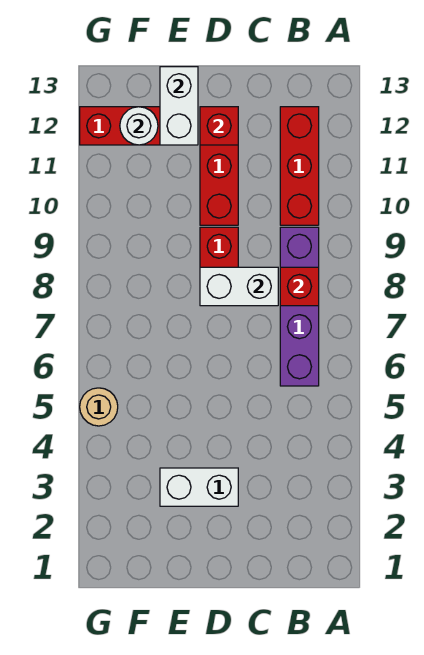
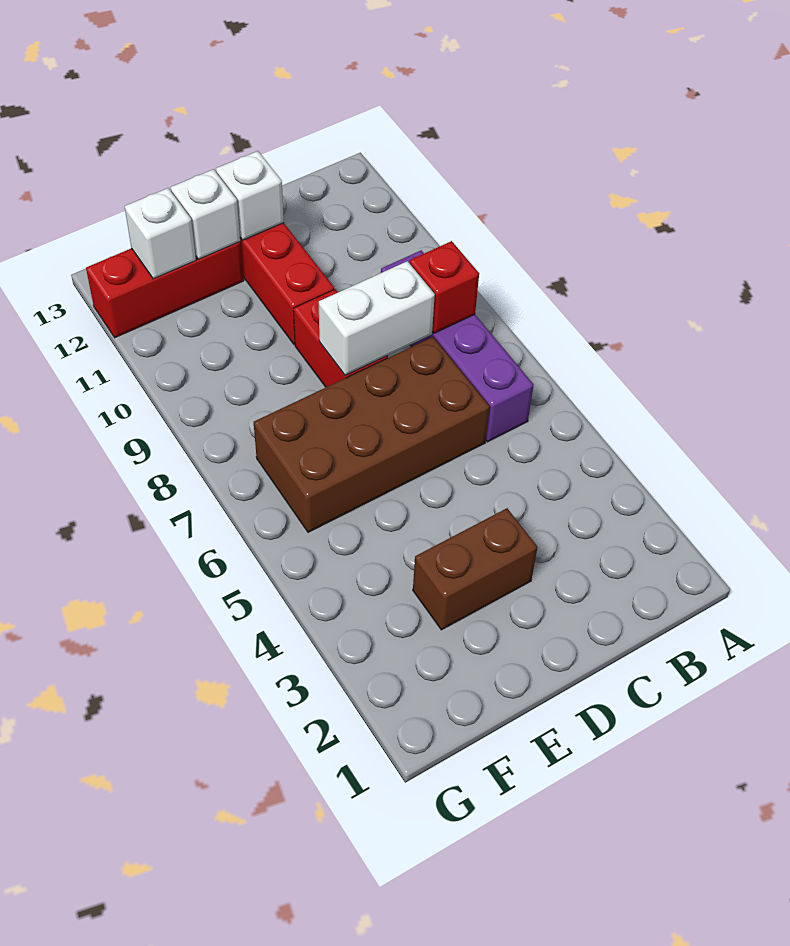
red 1x3 brick [280,107,319,225] -> none
none -> brown 2x4 brick [254,337,490,532]
white 1x2 brick [160,468,238,506] -> brown 1x2 brick [413,508,537,630]
red 1x1 brick [200,107,238,145] -> white 1x1 brick [216,151,284,240]
white 1x2 brick [160,67,198,145] -> white 1x1 brick [171,169,240,259]
white 1x1 round brick [120,107,158,145] -> white 1x1 brick [124,188,196,279]
tan 1x1 round brick [80,388,118,426] -> none

